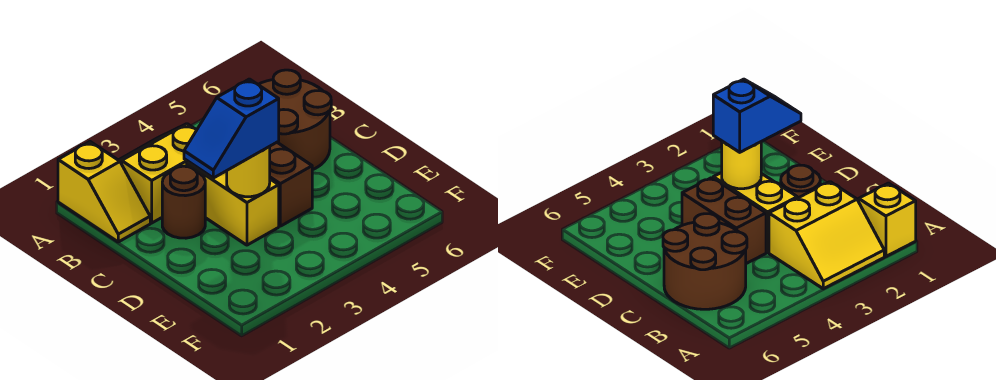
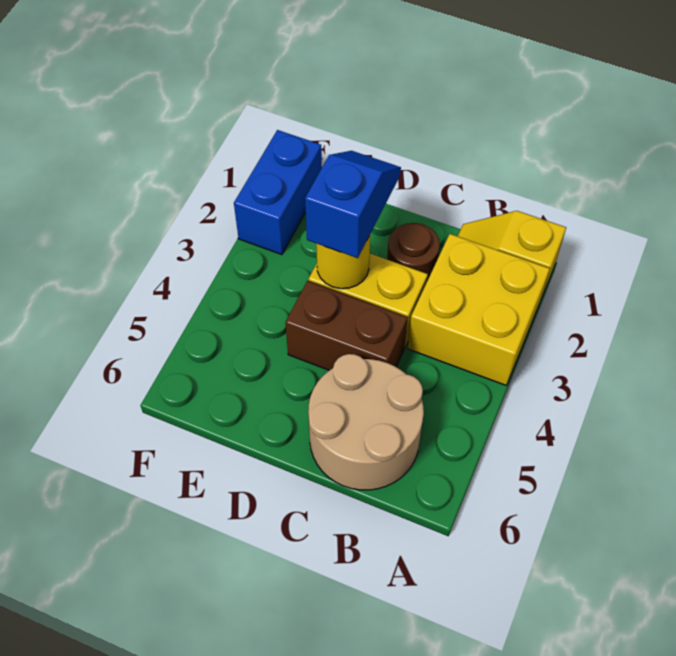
yellow 2x2 slope [119,124,197,223] -> yellow 2x2 brick [408,234,550,385]
brown 2x2 round brick [258,70,331,170] -> tan 2x2 round brick [308,354,424,490]
none -> blue 1x2 brick [234,130,322,255]

